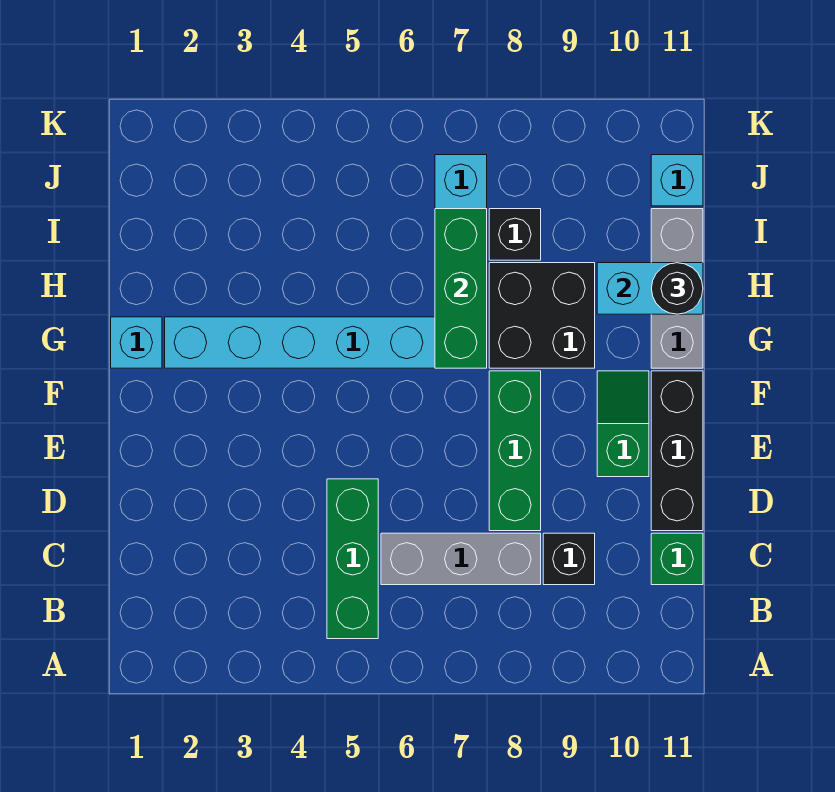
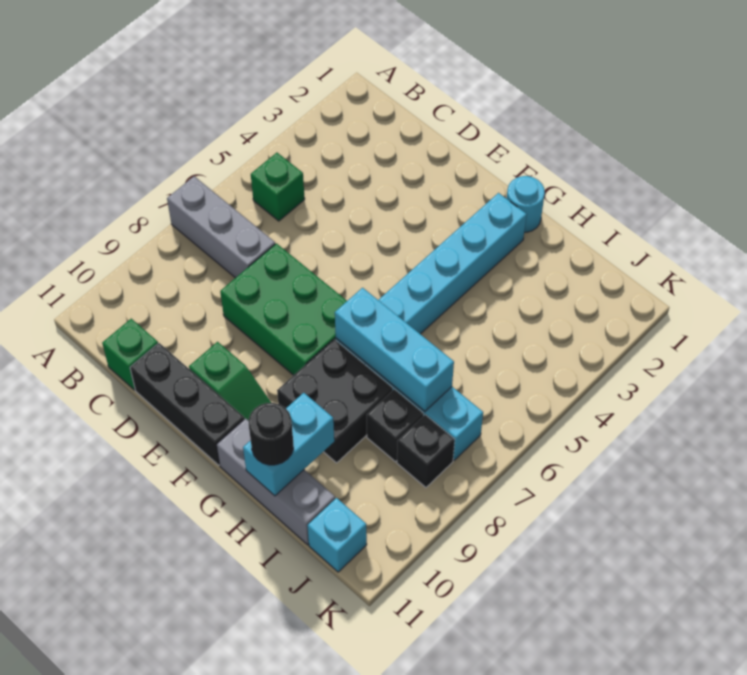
green 1x3 brick [327,479,378,639] -> green 1x1 brick [251,153,305,221]
grey 1x3 brick [381,533,541,585] -> grey 1x3 brick turned to [167,176,275,278]
black 1x1 brick [543,533,595,585] -> black 1x1 brick moved to [397,415,455,487]
green 1x3 brick [489,371,541,531] -> green 2x3 brick [220,243,347,375]
cyan 1x1 brick [111,317,162,368] -> cyan 1x1 round brick [506,176,545,233]
green 1x3 brick [435,209,487,368] -> cyan 1x3 brick [335,288,454,411]

